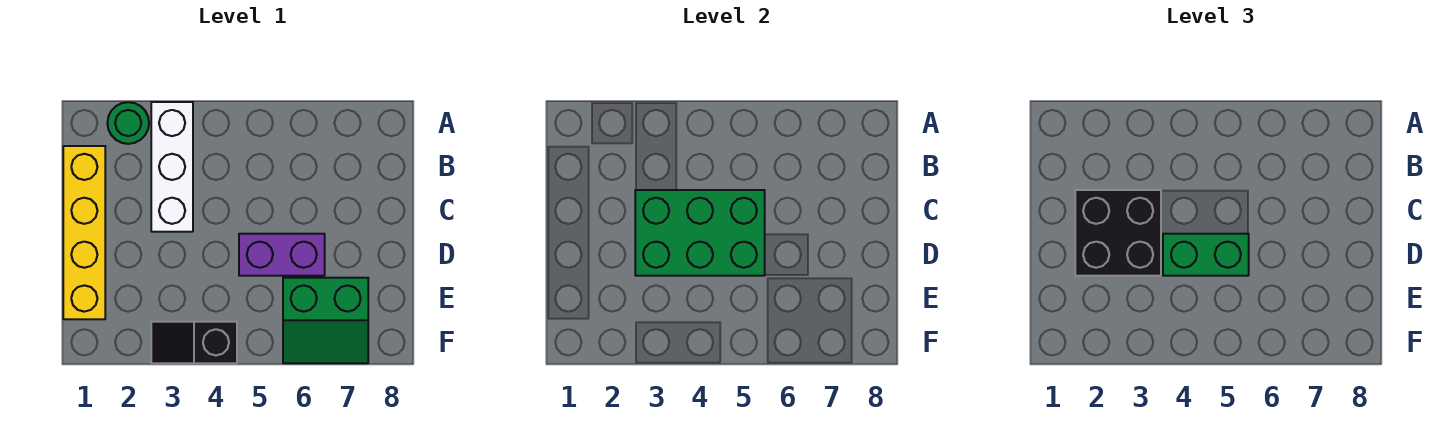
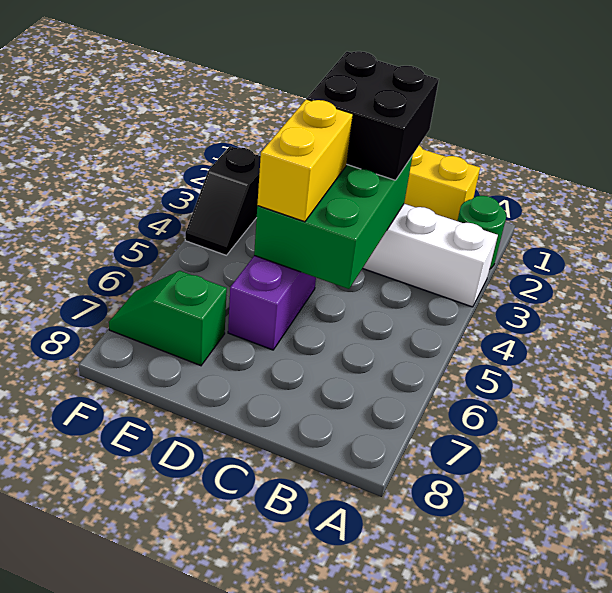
green 1x2 brick [1163,234,1249,276] -> yellow 1x2 brick [257,99,353,222]
green 2x2 slope [283,278,368,363] -> green 1x2 slope [109,271,227,366]
black 1x2 slope [151,322,237,363] -> black 1x2 slope turned to [185,146,261,255]

